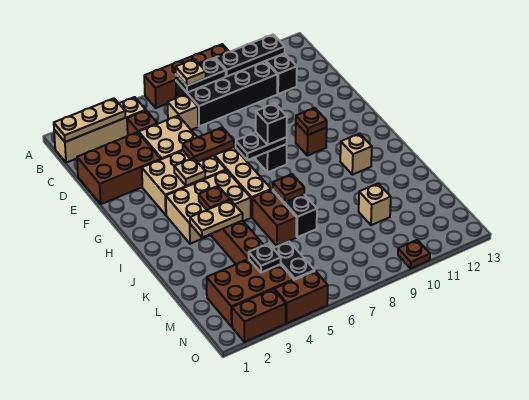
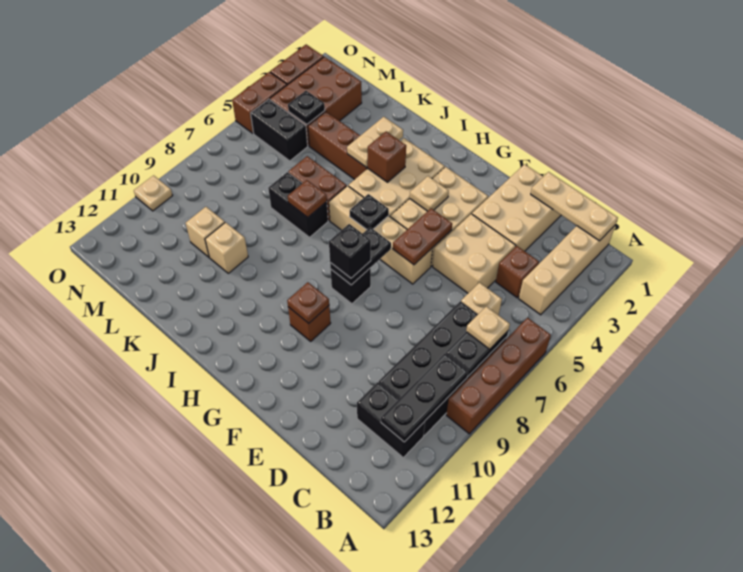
tan 1x3 plate [54,98,125,142] -> tan 1x3 plate turned to [531,172,618,241]
brown 2x3 brick [77,132,161,204] -> tan 2x3 brick [472,164,561,251]
none -> black 1x1 plate [350,194,389,230]
brown 1x1 plate [199,186,230,210] -> brown 1x1 brick [368,132,406,182]
tan 1x1 brick [340,133,372,175] -> tan 1x1 brick moved to [205,222,248,273]
brown 1x1 plate [398,240,430,268] -> tan 1x1 plate [134,175,173,211]

